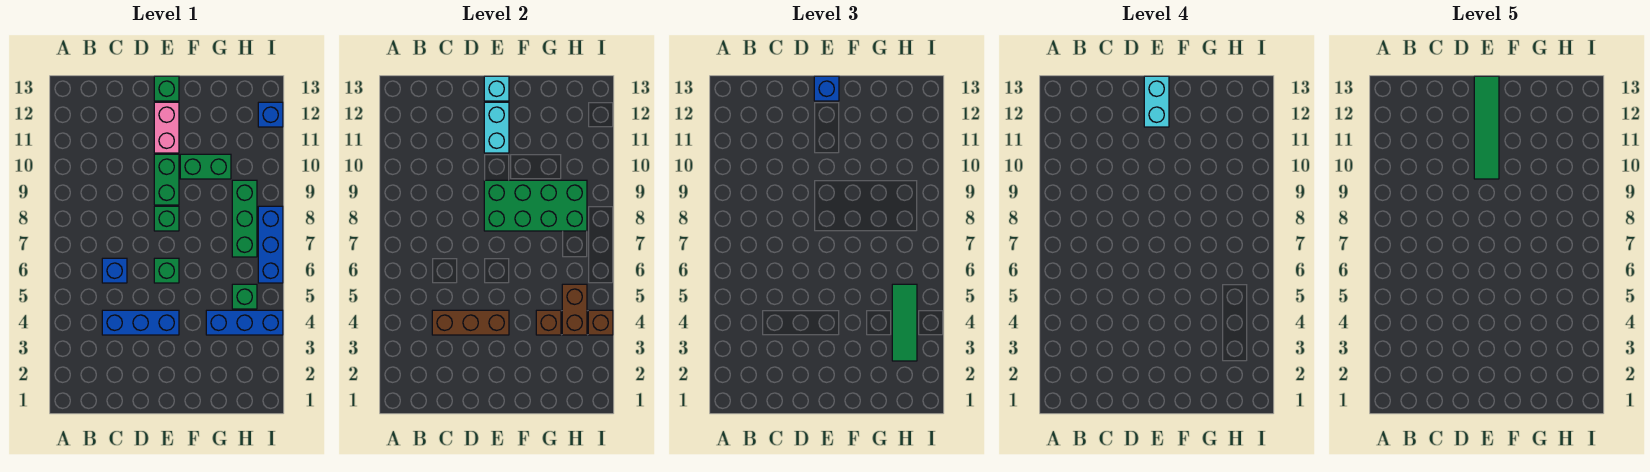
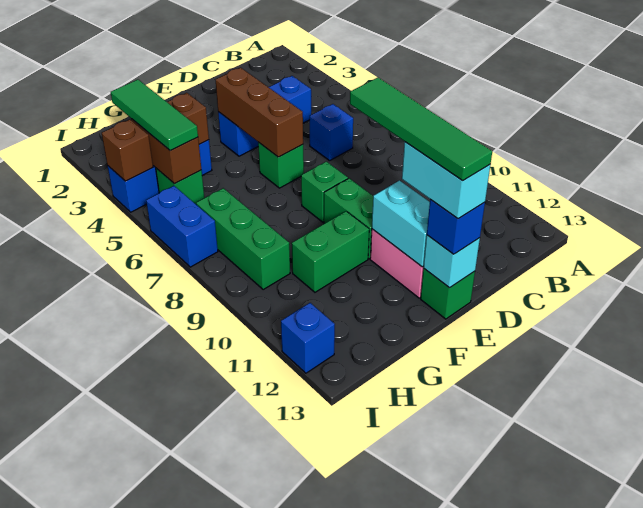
brown 1x3 brick [432,310,509,335] -> brown 1x3 brick turned to [215,68,303,157]
green 2x4 brick [484,180,587,231] -> none
blue 1x3 brick [258,206,283,283] -> blue 1x2 brick [146,186,218,267]

